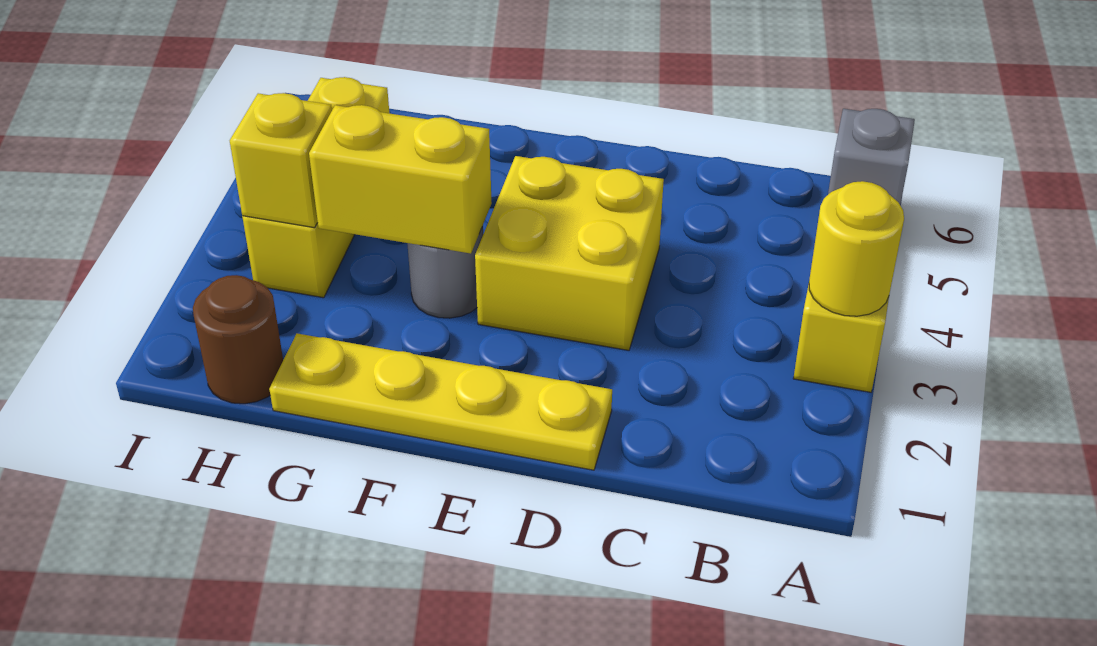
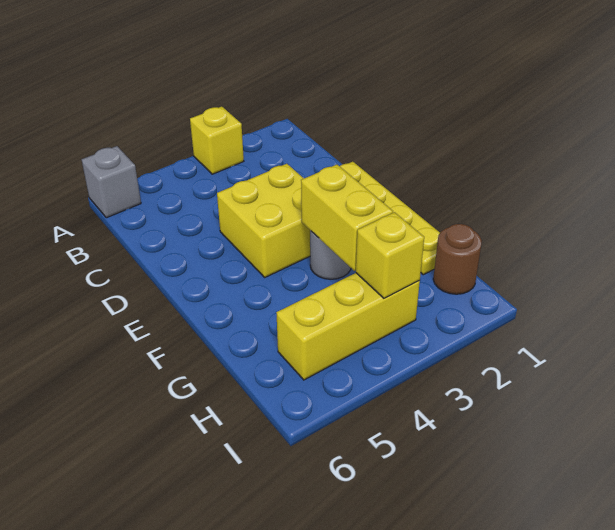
yellow 1x1 round brick [809,181,904,316] -> none

